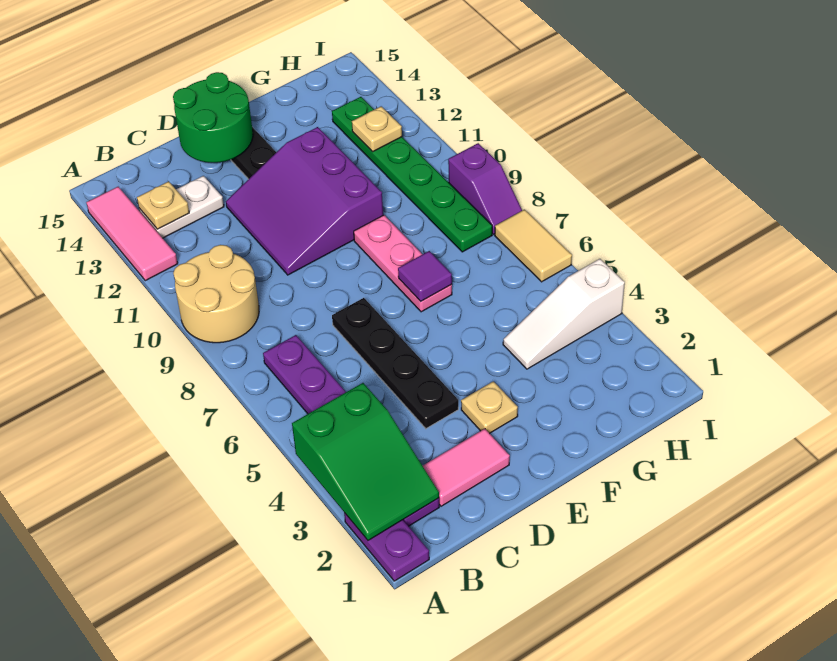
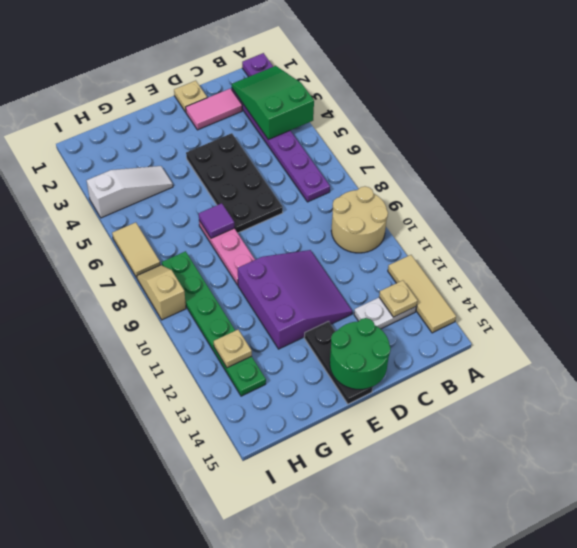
pink 1x3 tile [86,187,178,281] -> tan 1x3 tile [388,255,456,333]
black 1x4 plate [332,298,458,428] -> black 2x4 plate [186,133,283,233]
tan 1x1 plate [461,381,518,433] -> tan 1x1 plate moved to [174,81,207,112]
purple 1x2 slope [448,143,522,234] -> tan 1x2 slope [137,265,186,320]

